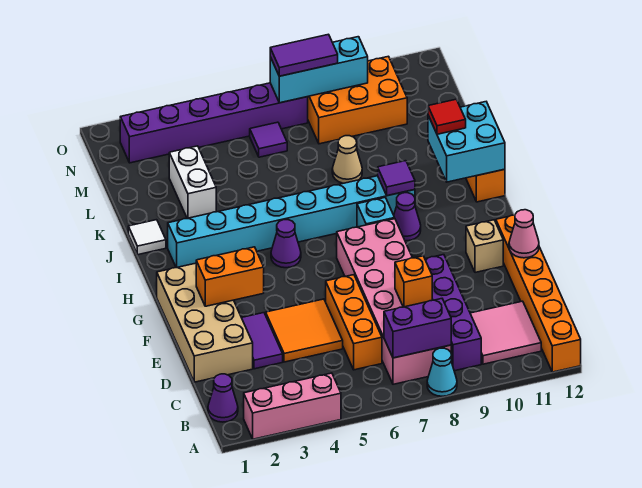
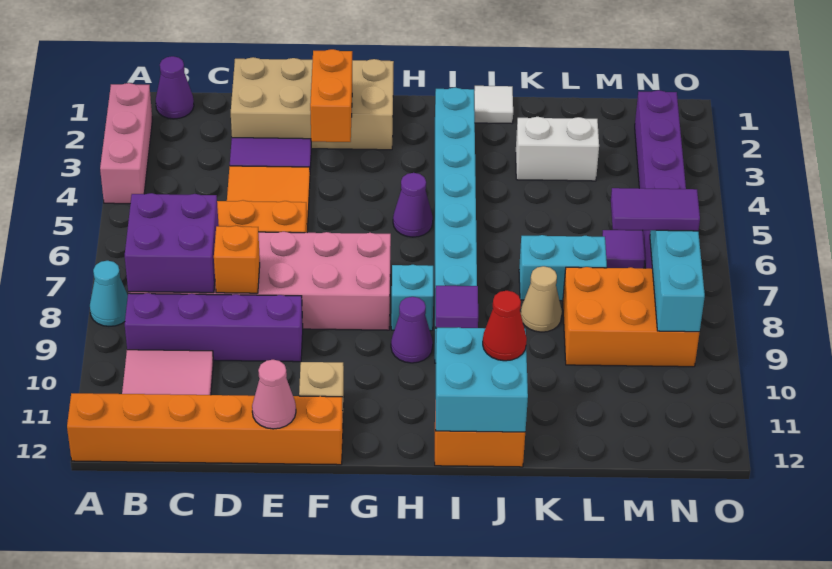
purple 1x2 brick [384,299,451,358] -> purple 2x2 brick [125,193,219,293]
red 1x1 tile [428,99,466,134] -> red 1x1 cone [483,291,527,361]
none -> cyan 1x2 brick [519,235,607,301]
orange 2x3 brick [308,56,407,144] -> orange 2x3 brick turned to [563,267,700,367]
purple 1x2 tile [270,34,338,76] -> purple 1x2 tile turned to [611,188,700,231]

